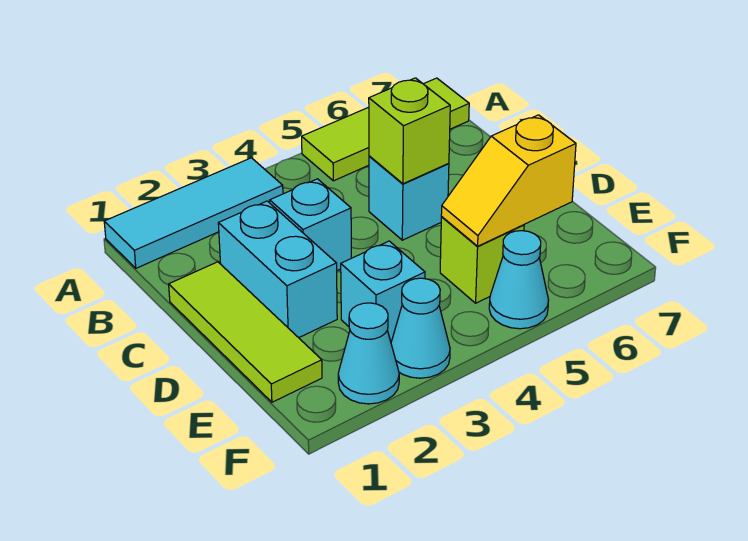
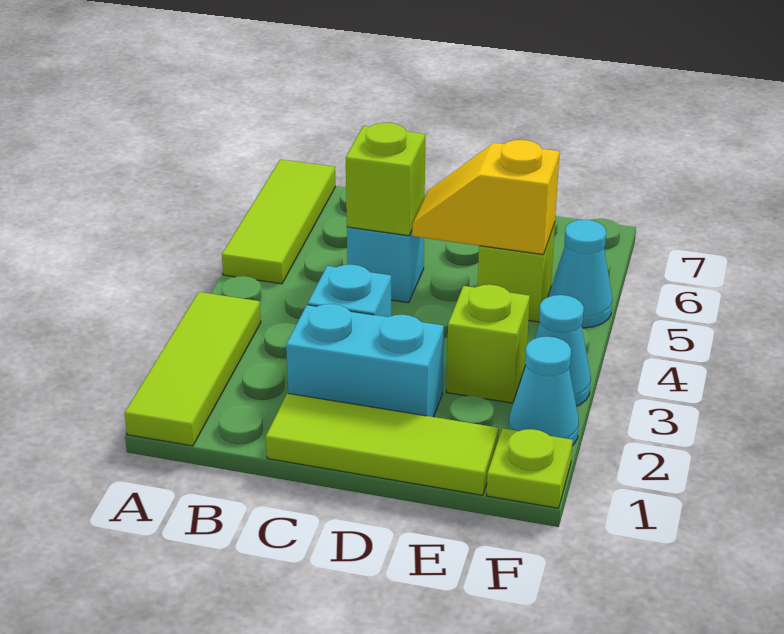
cyan 1x3 tile [104,158,283,268] -> lime 1x3 tile [125,292,261,446]
cyan 1x1 brick [341,241,425,342] -> lime 1x1 brick [446,285,530,403]
yellow 1x2 slope [441,115,576,246] -> yellow 1x2 slope turned to [412,140,560,255]
none -> lime 1x1 plate [486,428,573,508]

